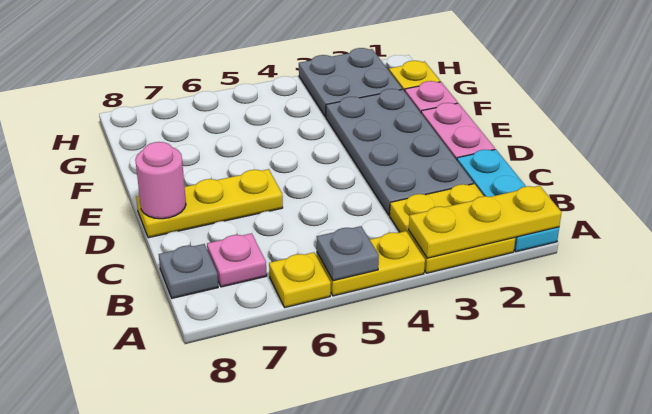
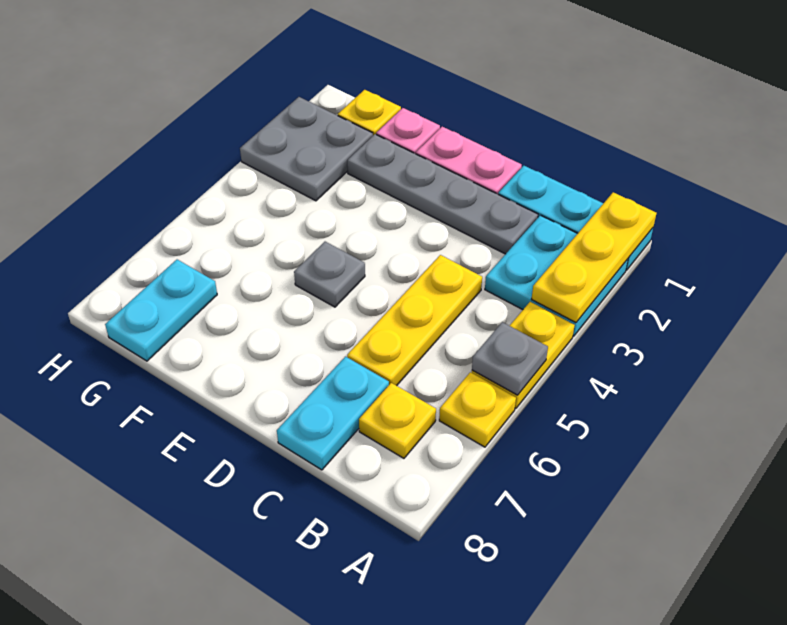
yellow 2x2 plate [390,184,515,273] -> cyan 2x2 plate [485,215,628,336]
pink 1x1 plate [207,233,267,287] -> yellow 1x1 plate [359,383,436,458]
grey 1x1 plate [159,244,218,298] -> grey 1x1 plate moved to [294,242,365,307]
grey 2x4 plate [326,89,473,215] -> grey 1x4 plate [347,134,538,254]
none -> cyan 1x2 plate [277,357,389,470]
yellow 1x3 plate [136,169,283,238] -> yellow 1x3 plate moved to [347,255,482,386]
pink 1x1 round brick [135,142,186,219] -> none
none -> cyan 1x2 plate [105,260,217,361]

